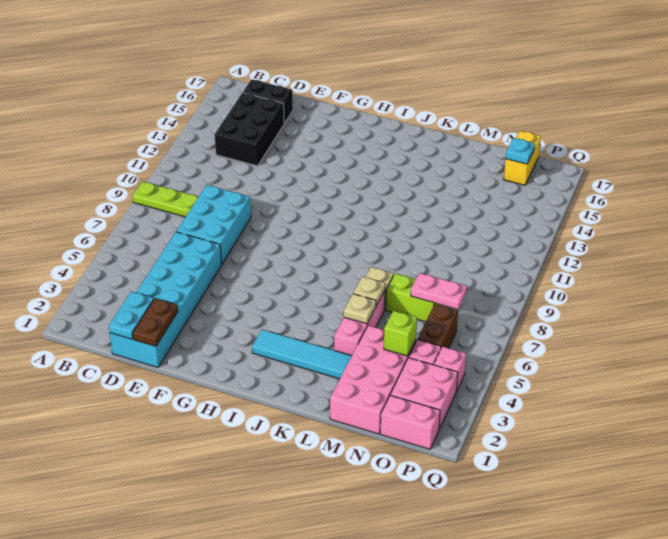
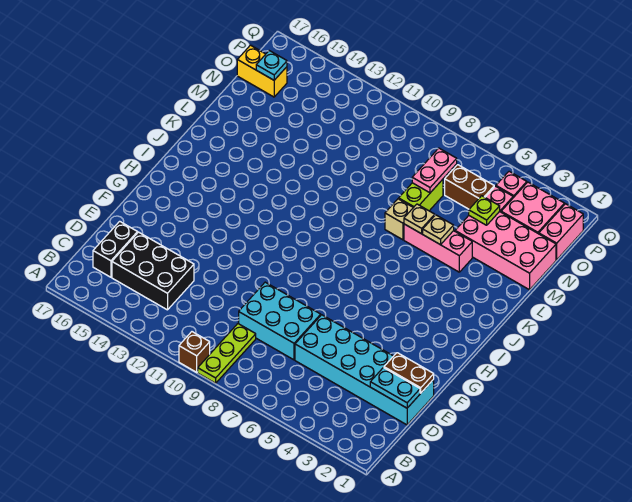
none -> brown 1x1 brick [179,332,210,372]
cyan 1x4 tile [252,330,352,379] -> none
lime 1x1 brick [384,311,417,356] -> lime 1x1 plate [469,196,500,225]

